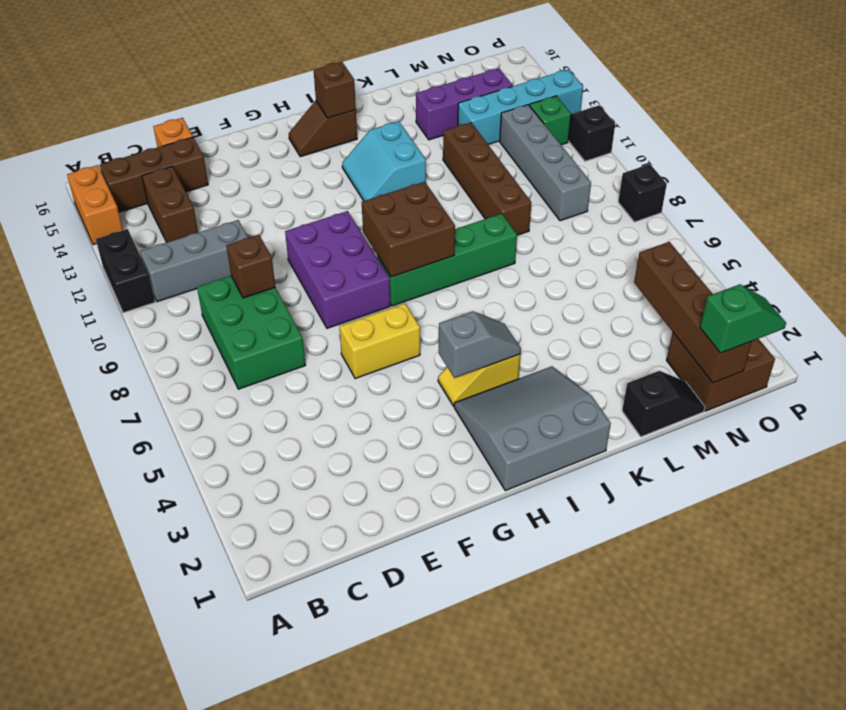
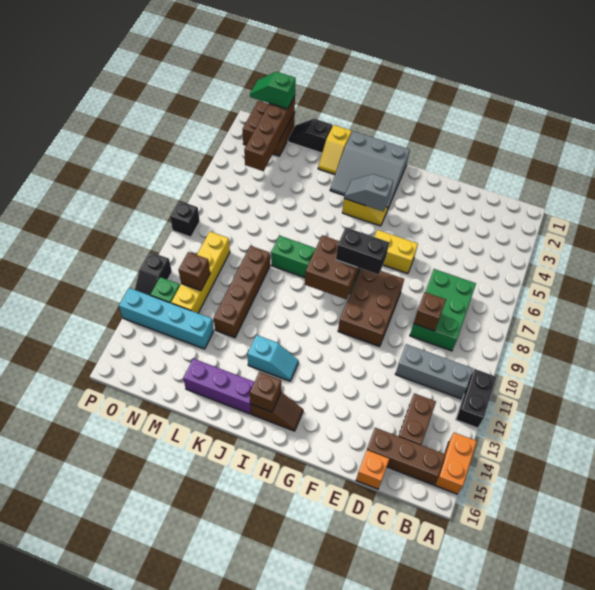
purple 2x3 brick [285,211,390,328] -> brown 2x3 brick [338,269,404,347]
none -> black 1x2 brick [336,227,389,275]
cyan 2x2 slope [342,121,426,201] -> cyan 1x2 slope [247,335,299,381]
none -> yellow 1x2 slope [318,125,352,175]
purple 1x3 brick [416,68,513,140] -> purple 1x3 brick moved to [183,358,254,414]
grey 1x4 brick [500,105,591,221] -> yellow 1x4 brick [171,231,230,313]
none -> brown 1x1 brick [179,252,210,291]

